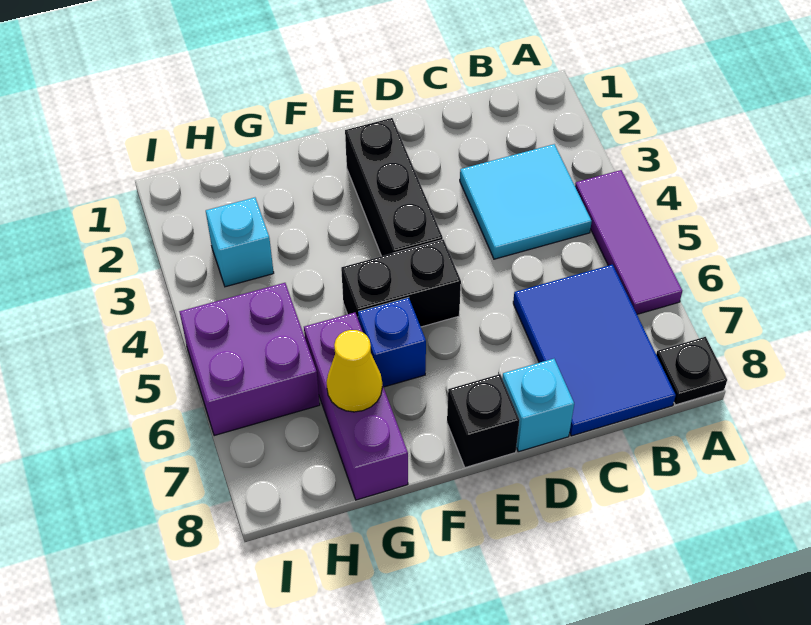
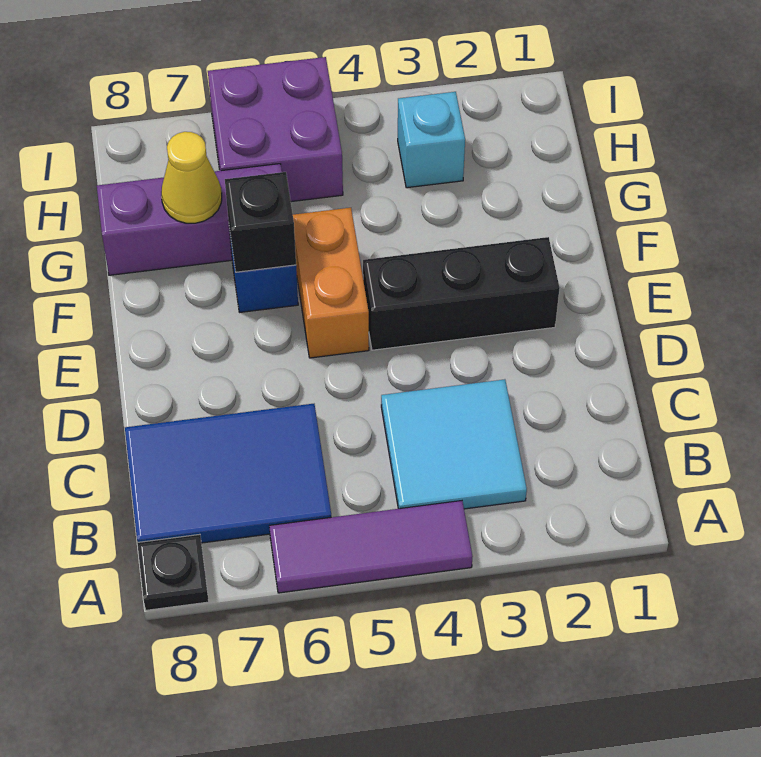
cyan 1x1 brick [502,359,574,452] -> none
black 1x2 brick [341,240,461,327] -> orange 1x2 brick [293,208,369,358]
black 1x1 brick [447,374,520,468] -> black 1x1 brick moved to [225,172,296,272]

